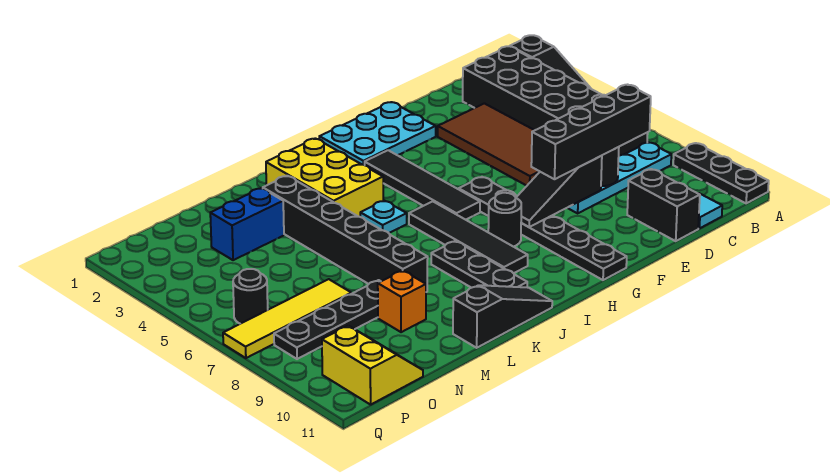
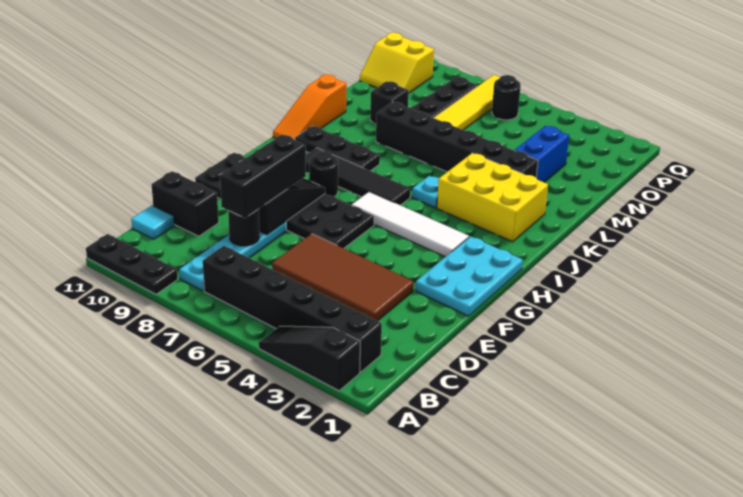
black 2x6 brick [463,46,648,156] -> black 1x6 brick [203,246,382,372]
black 1x4 brick [531,85,651,179] -> black 1x3 brick [220,135,306,218]
black 1x6 plate [459,177,627,280] -> black 2x6 plate [195,153,374,248]
black 1x4 tile [365,150,480,220] -> white 1x4 tile [352,192,469,257]
black 1x3 slope [453,285,552,348] -> orange 1x3 slope [273,75,346,140]
orange 1x1 brick [378,271,426,332] -> black 1x1 brick [370,81,409,123]

